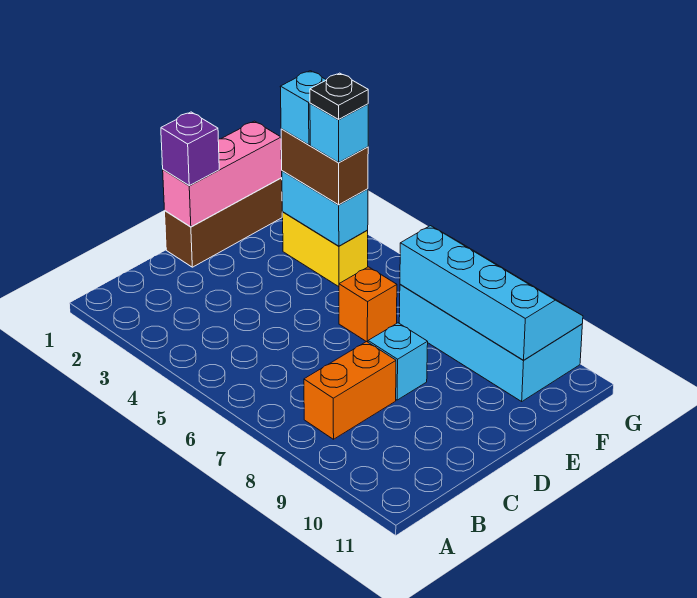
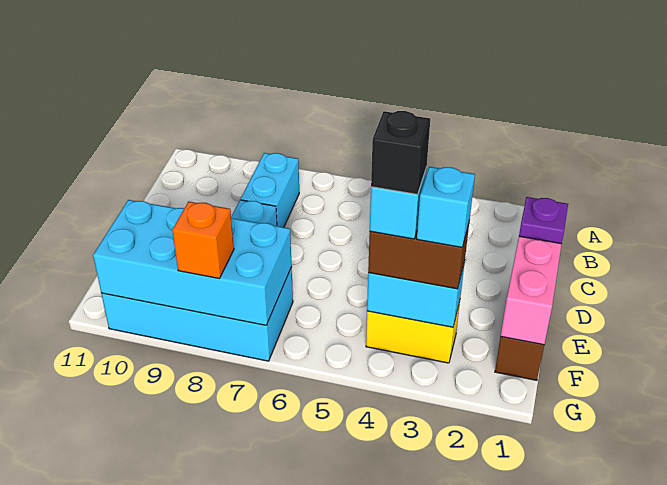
orange 1x2 brick [304,342,396,439] -> cyan 1x2 brick [241,153,299,227]
purple 1x1 brick [161,112,219,186] -> purple 1x1 plate [519,197,568,244]
orange 1x1 brick [339,267,397,342] -> orange 1x1 brick moved to [172,202,234,278]
black 1x1 plate [310,73,368,119] -> black 1x1 brick [371,111,430,194]
cyan 2x4 slope [400,226,583,360] -> cyan 2x4 brick [93,200,292,325]

